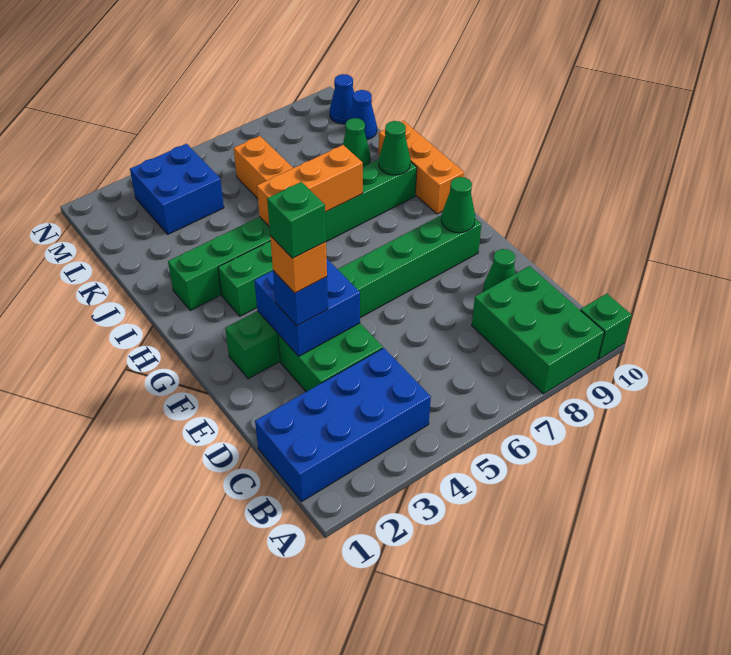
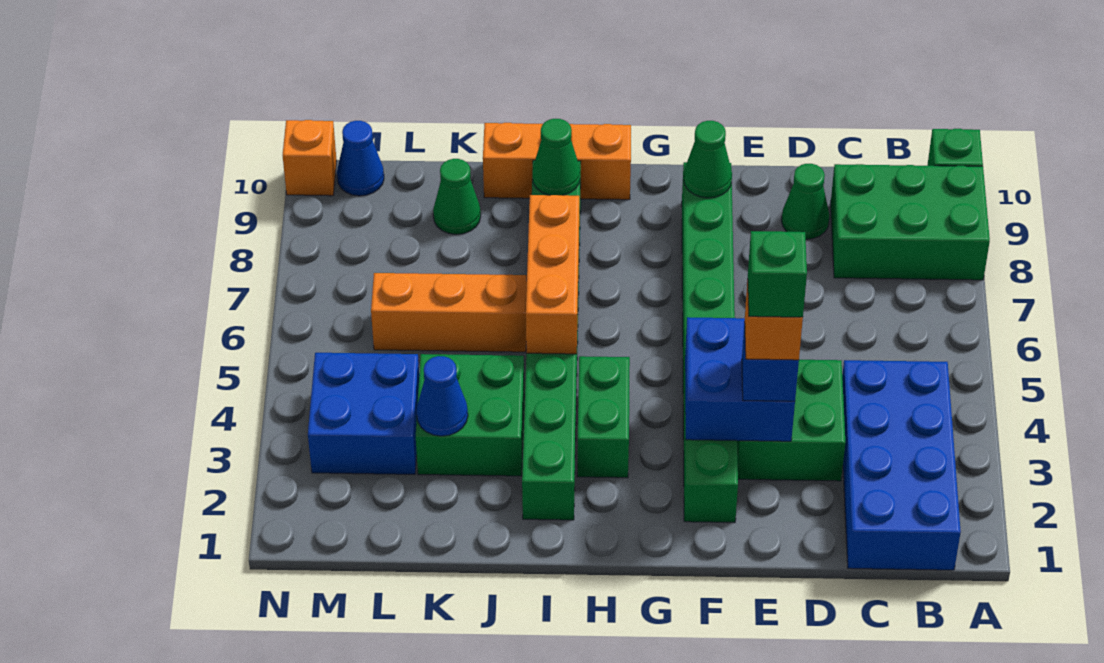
none -> green 2x2 brick [416,354,524,476]
blue 1x1 cone [349,90,377,140] -> blue 1x1 cone moved to [416,356,468,436]
none -> orange 1x1 brick [283,120,337,196]

